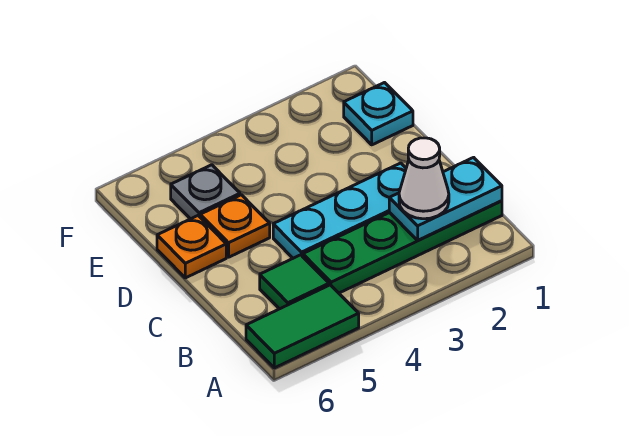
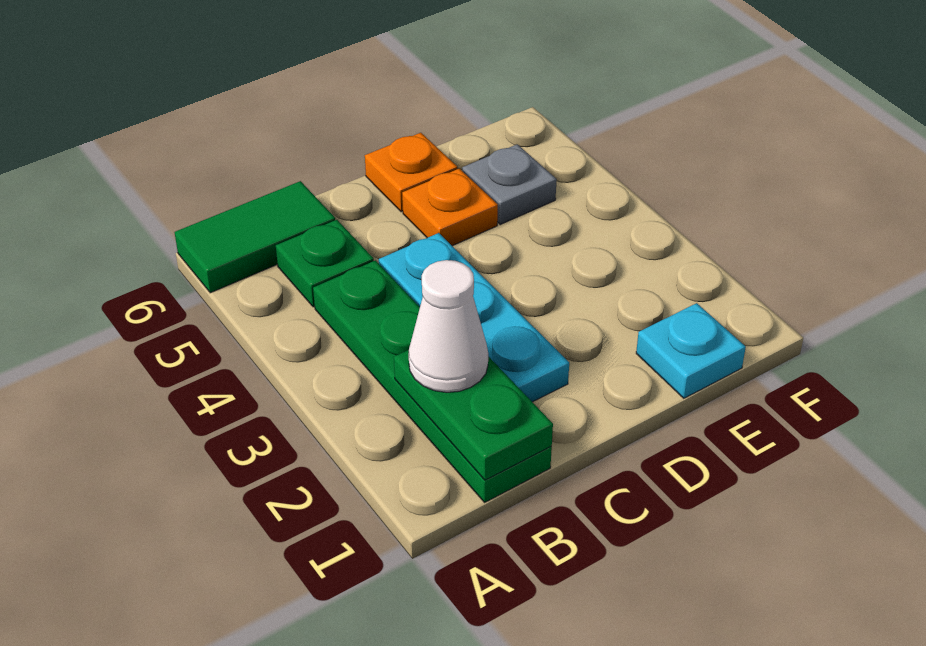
green 1x2 tile [246,285,359,368] -> green 1x2 tile turned to [175,181,335,293]
cyan 1x2 plate [389,157,502,240] -> green 1x2 plate [394,350,553,480]
green 1x1 tile [260,255,329,309] -> green 1x1 plate [276,220,374,307]

